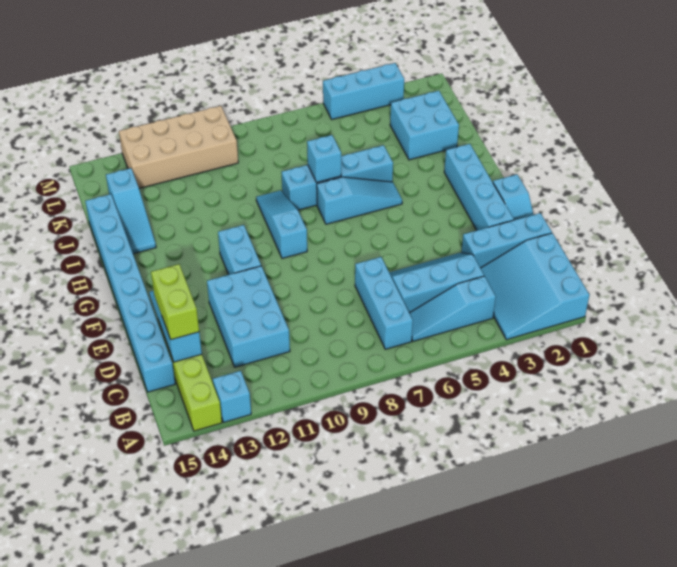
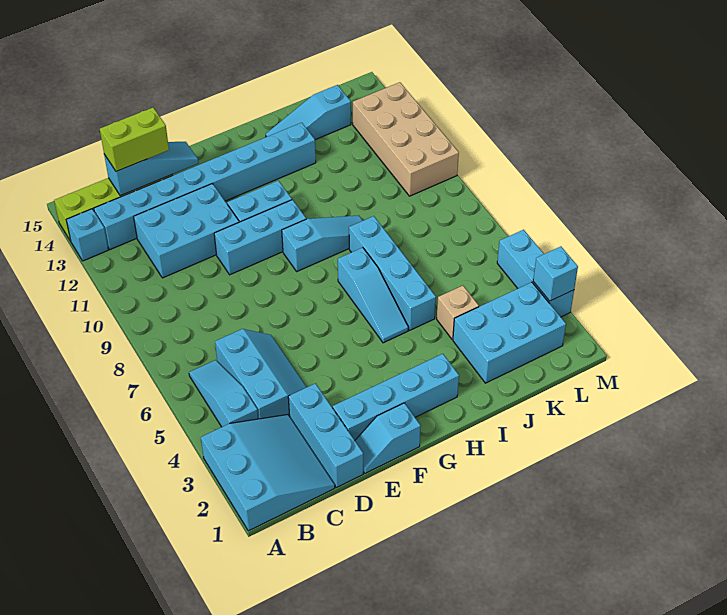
cyan 3x3 slope [481,233,589,340] -> cyan 3x3 slope turned to [201,415,335,531]
cyan 1x3 brick [355,257,413,349] -> cyan 1x3 brick moved to [214,200,306,275]
cyan 1x8 brick [85,194,175,392] -> cyan 1x8 brick moved to [94,123,316,249]
cyan 1x1 brick [307,135,341,182] -> cyan 1x1 brick moved to [533,247,578,301]
cyan 2x2 brick [390,91,459,160] -> cyan 2x3 brick [453,282,566,383]
none -> tan 1x1 brick [437,286,479,339]

